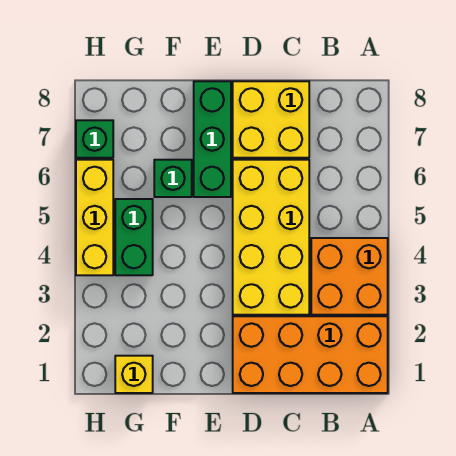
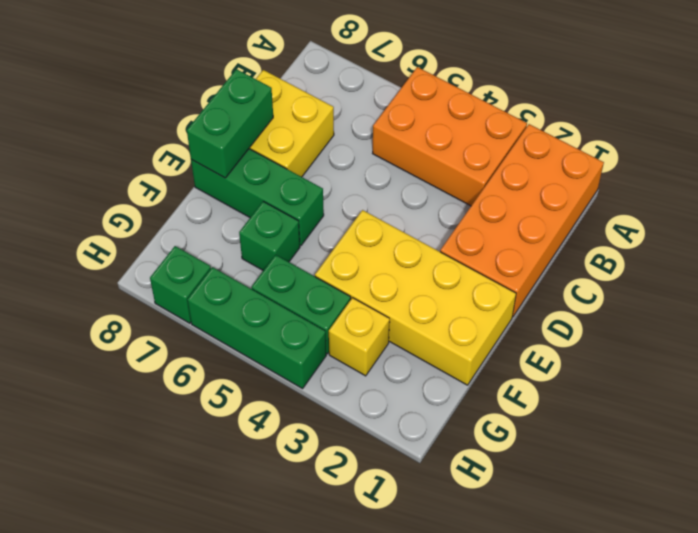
orange 2x2 brick [311,238,388,315] -> orange 2x3 brick [373,67,527,206]
yellow 2x4 brick [233,160,309,315] -> yellow 2x4 brick moved to [315,210,516,385]
none -> green 1x2 brick [187,69,273,178]
yellow 1x1 brick [115,356,153,393] -> yellow 1x1 brick moved to [329,298,390,376]
yellow 1x3 brick [76,160,113,275] -> green 1x3 brick [187,267,326,389]

